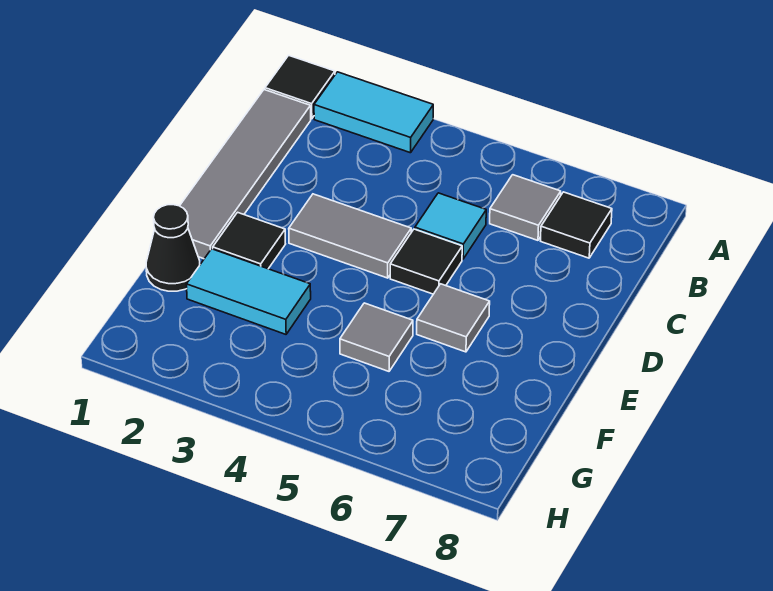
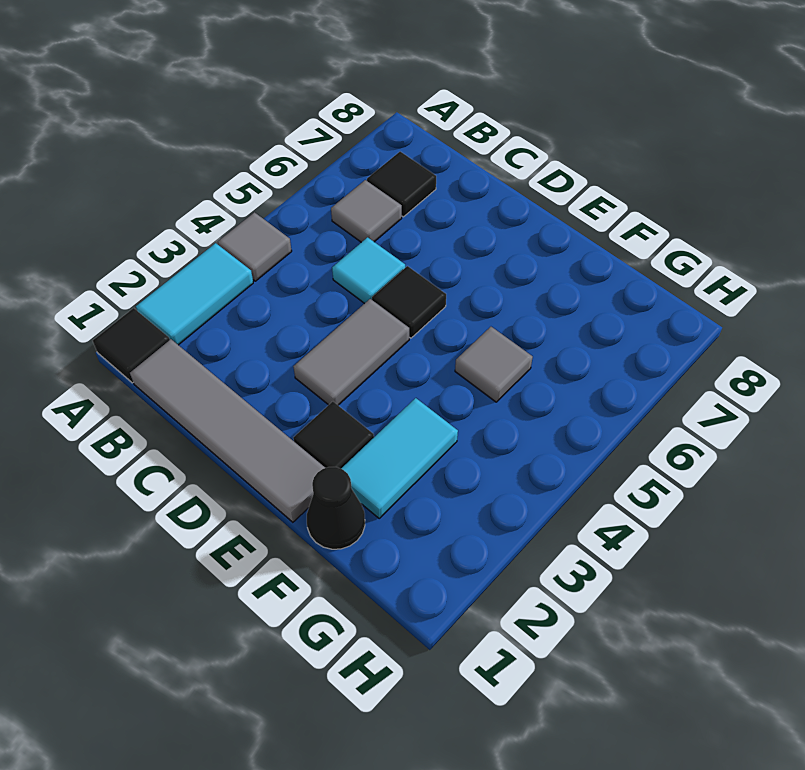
grey 1x1 tile [417,284,490,352] -> grey 1x1 tile moved to [218,212,292,281]

